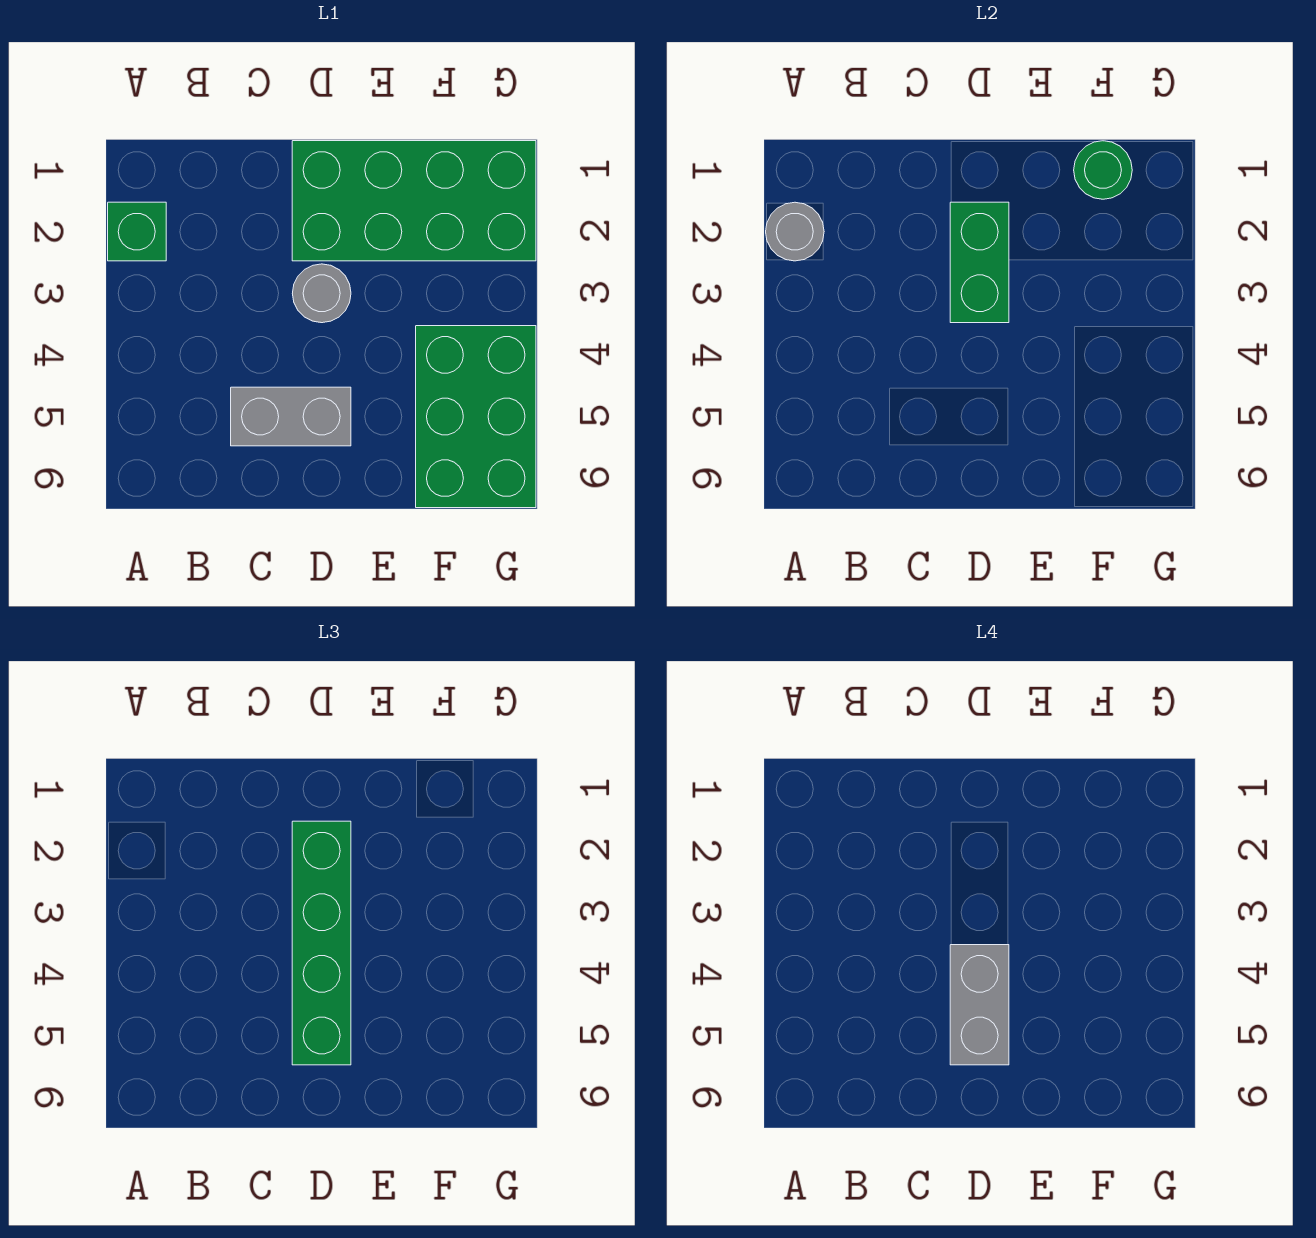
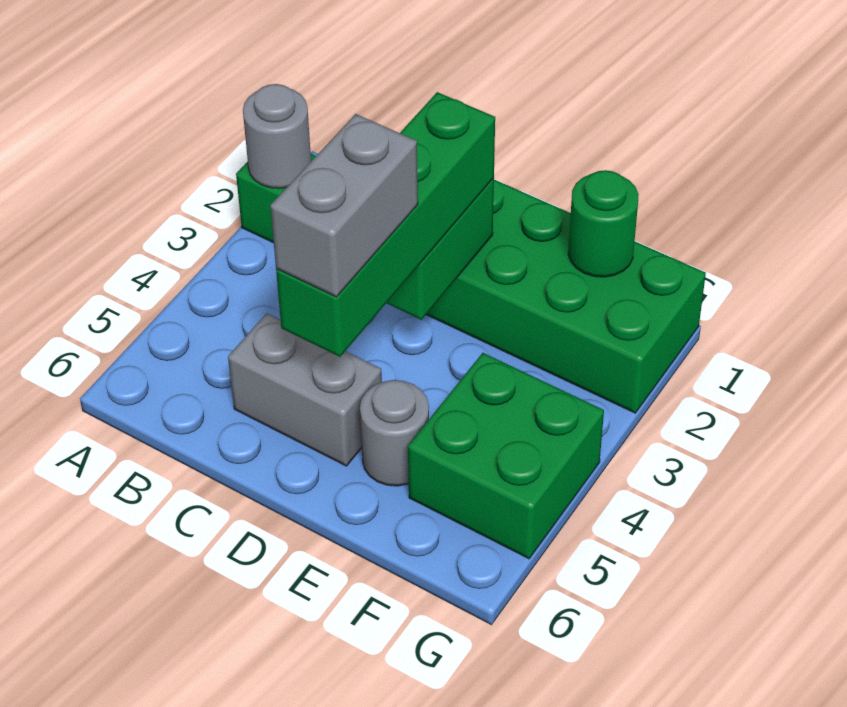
grey 1x1 round brick [292,264,351,323] -> grey 1x1 round brick moved to [360,380,429,486]
green 2x3 brick [416,326,536,508] -> green 2x2 brick [408,353,604,559]

